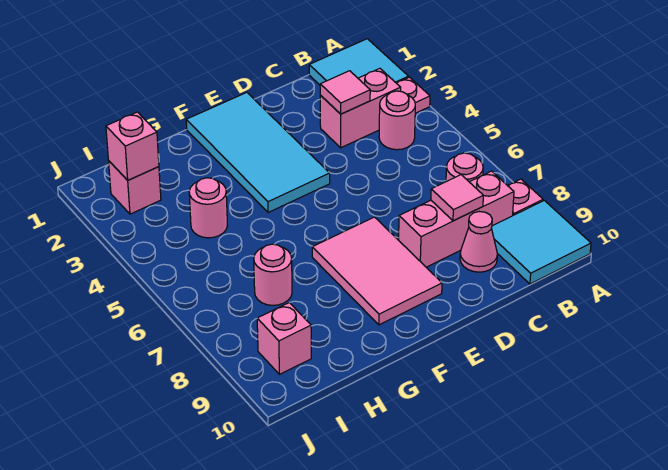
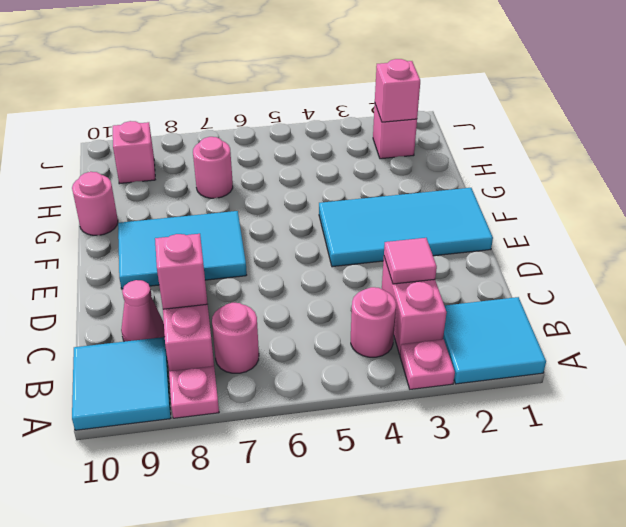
pink 1x1 tile [431,175,483,221] -> pink 1x1 brick [155,234,207,309]
pink 2x3 tile [312,217,442,325] -> cyan 2x3 tile [118,211,247,289]
pink 1x1 round brick [189,178,227,238] -> pink 1x1 round brick moved to [72,172,118,235]

